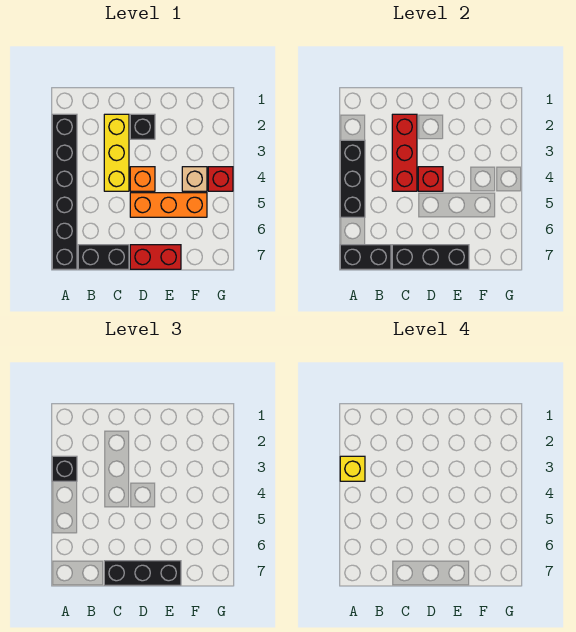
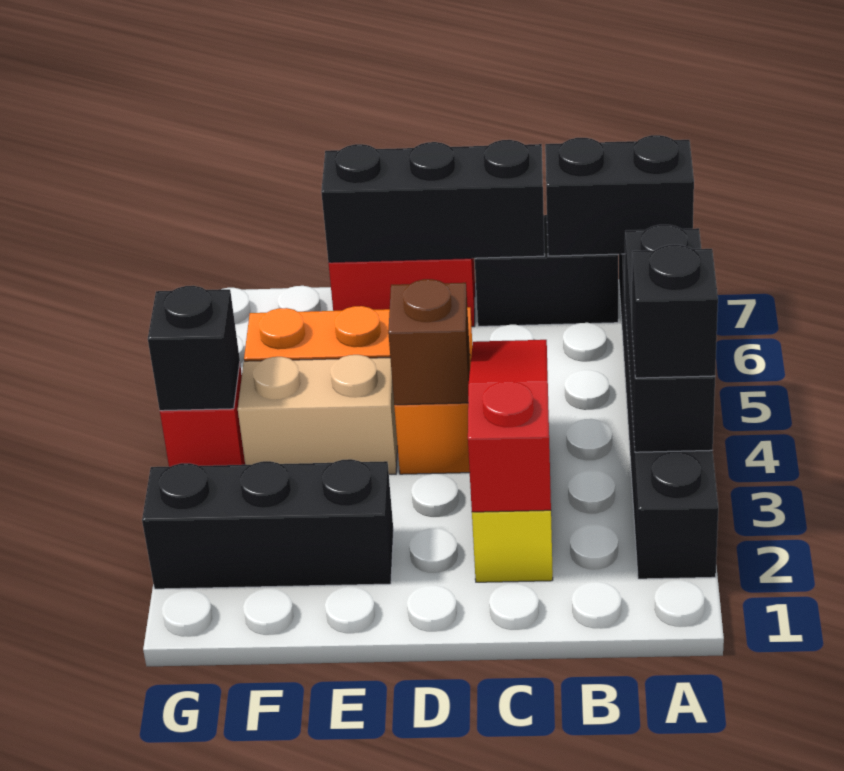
yellow 1x1 brick [340,456,365,481] -> none
red 1x3 brick [392,114,417,191] -> red 1x3 slope [468,340,551,512]
black 1x3 brick [104,561,181,585] -> black 1x3 brick moved to [142,459,394,589]
black 1x1 brick [130,114,155,139] -> black 1x1 brick moved to [148,286,240,411]
red 1x1 brick [418,167,443,191] -> brown 1x1 brick [388,279,470,405]
tan 1x1 brick [182,167,207,191] -> tan 1x2 brick [238,355,398,474]

